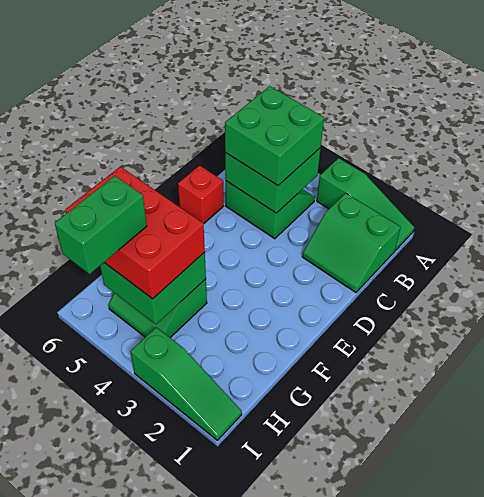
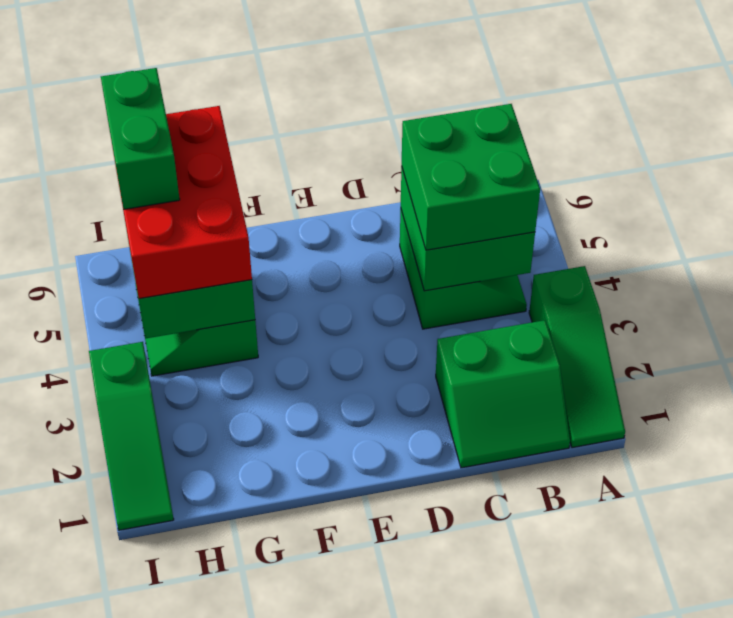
green 2x2 slope [302,193,401,292] -> green 2x2 slope turned to [436,320,570,468]
red 1x1 brick [178,165,224,223] -> none
green 1x2 brick [55,176,147,274] -> green 1x2 brick turned to [101,68,180,210]

